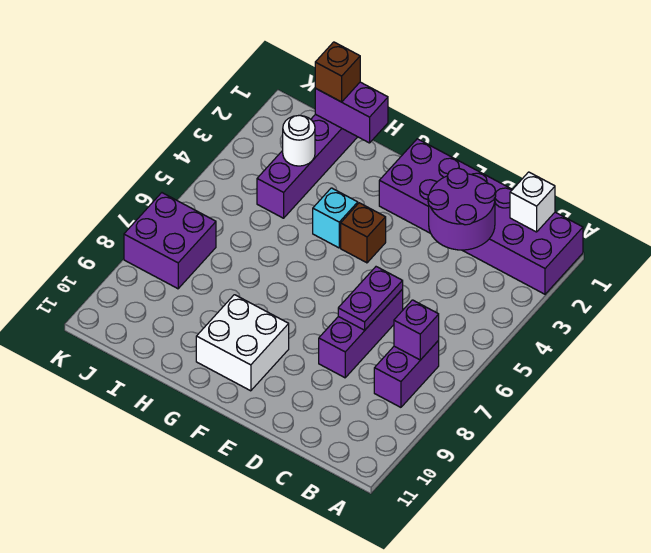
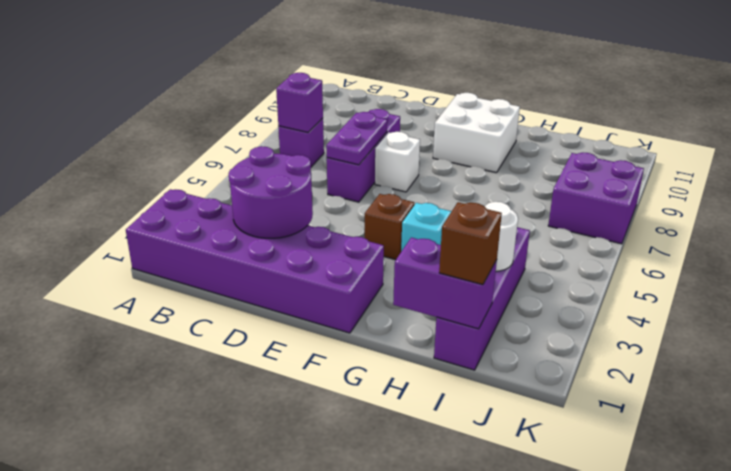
white 1x1 brick [510,172,555,232] -> white 1x1 brick moved to [375,132,420,192]
purple 1x2 brick [374,341,439,407] -> purple 1x1 brick [278,118,324,167]

